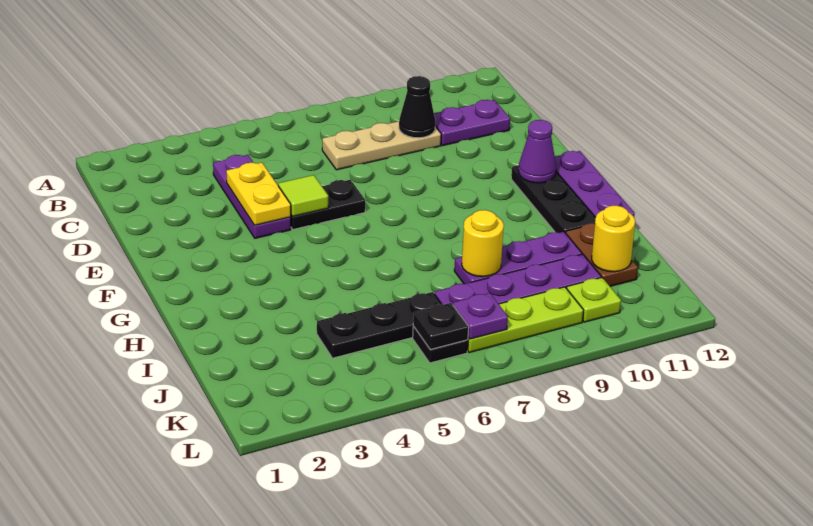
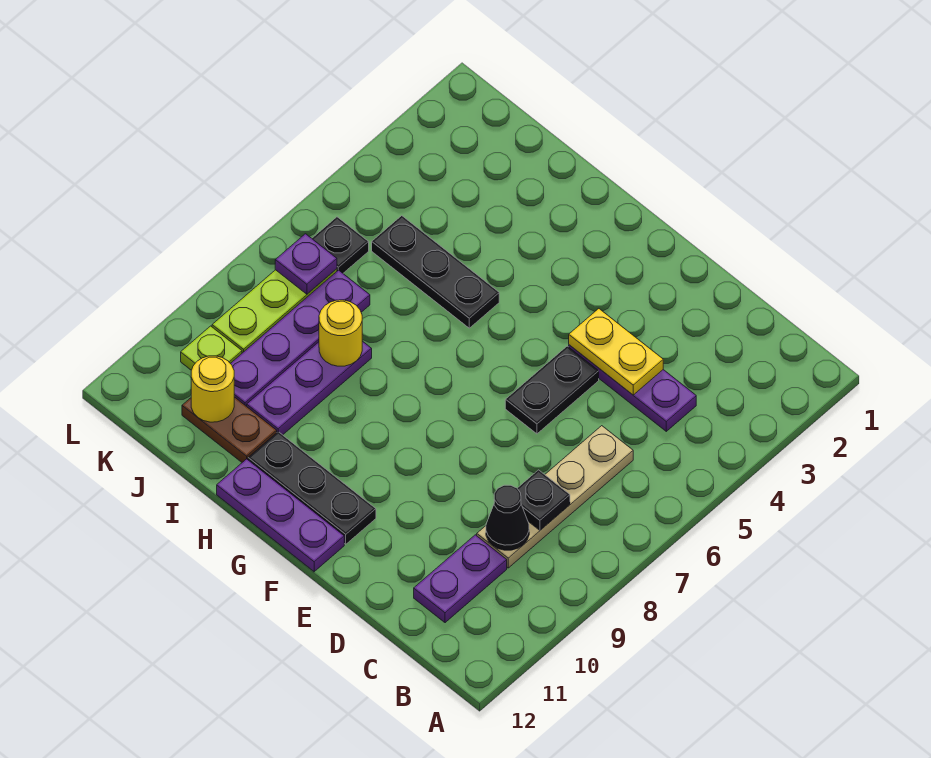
tan 1x3 plate [322,121,441,170] -> tan 1x4 plate [477,426,633,568]
lime 1x1 tile [278,175,328,216] -> none
purple 1x1 cone [519,120,556,183] -> none
black 1x3 plate [317,292,441,358] -> black 1x3 plate turned to [372,216,499,328]
black 1x1 plate [413,303,469,349] -> black 1x1 plate moved to [517,470,570,530]

